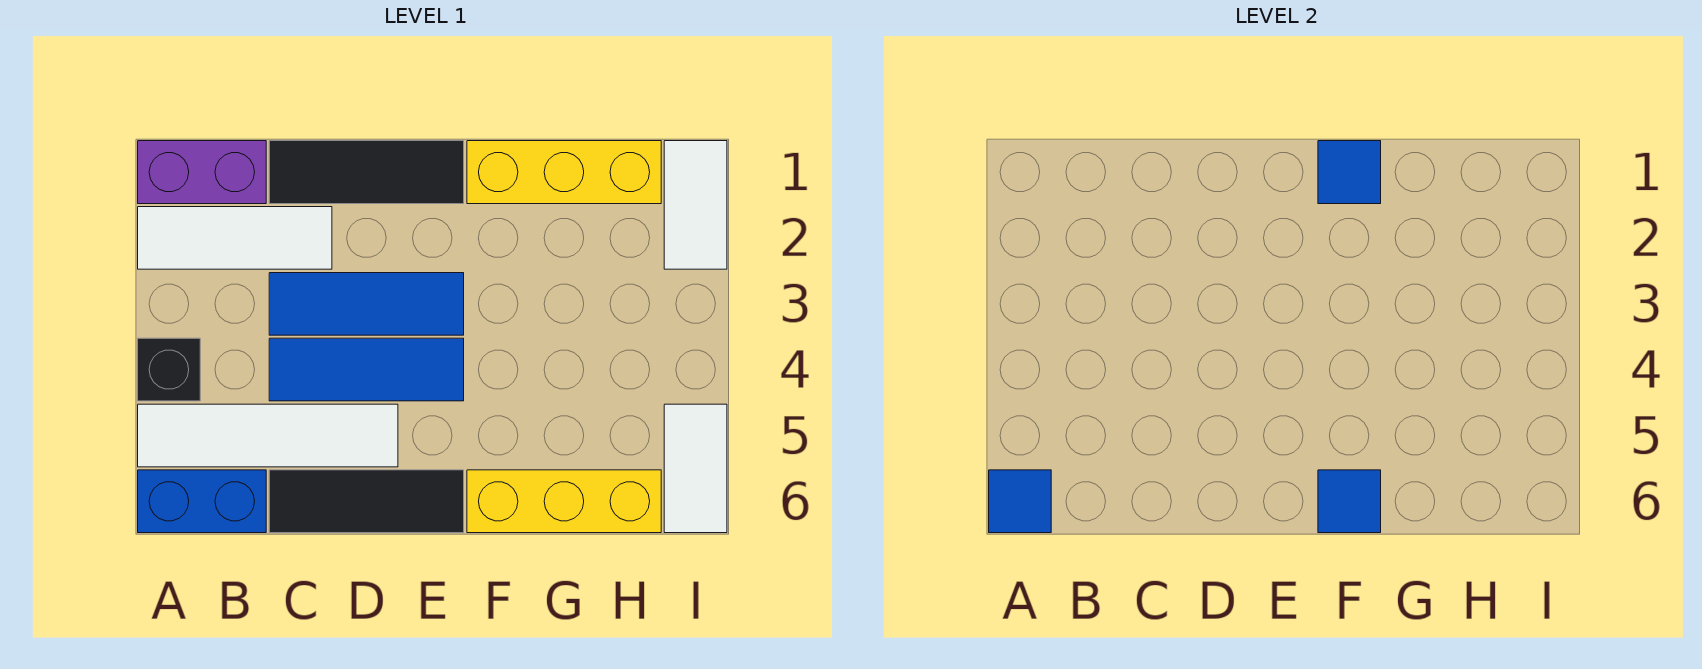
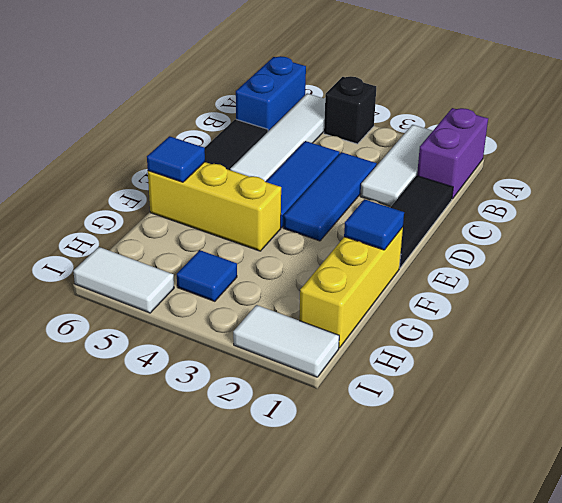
blue 1x1 tile [989,470,1051,533] -> blue 1x1 tile moved to [177,250,237,301]
yellow 1x3 brick [467,470,661,533] -> yellow 1x3 brick turned to [148,162,281,251]

